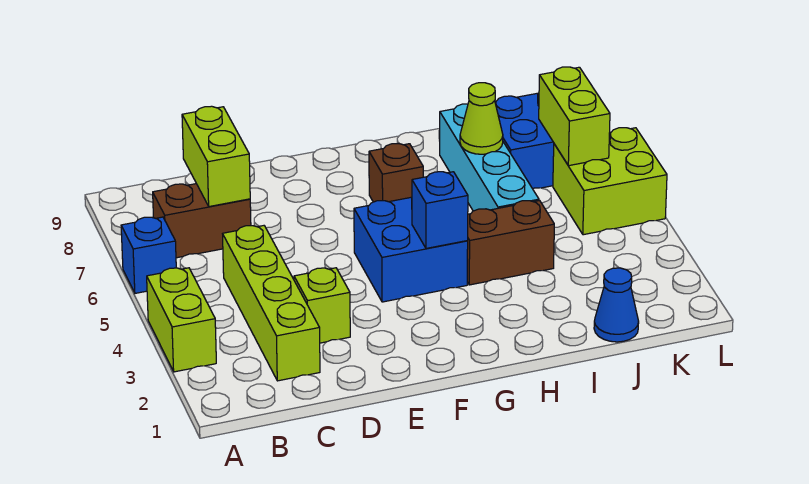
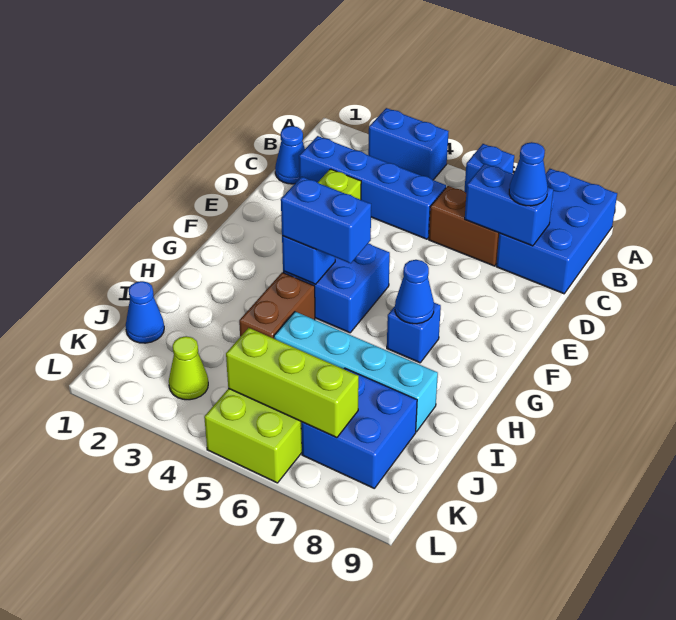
lime 1x2 brick [147,268,216,372] -> blue 1x2 brick [368,108,449,180]
none -> blue 2x3 brick [496,169,617,294]
brown 1x2 brick [153,184,251,258] -> brown 1x2 brick turned to [429,186,499,266]
none -> blue 1x1 cone [275,126,305,184]
lime 1x4 brick [223,226,320,381] -> blue 1x4 brick [299,136,446,239]
lime 1x2 brick [182,106,250,207] -> blue 1x2 brick [465,164,553,246]
none -> blue 1x1 cone [509,142,548,206]
none -> blue 1x2 brick [281,177,371,263]
brown 1x1 brick [369,144,423,202] -> blue 1x1 brick [387,303,441,363]
none -> blue 1x1 cone [395,260,434,324]
lime 1x1 cone [460,83,503,154] -> lime 1x1 cone moved to [169,336,208,400]
lime 1x2 brick [539,67,610,166] -> lime 1x3 brick [226,328,359,438]

